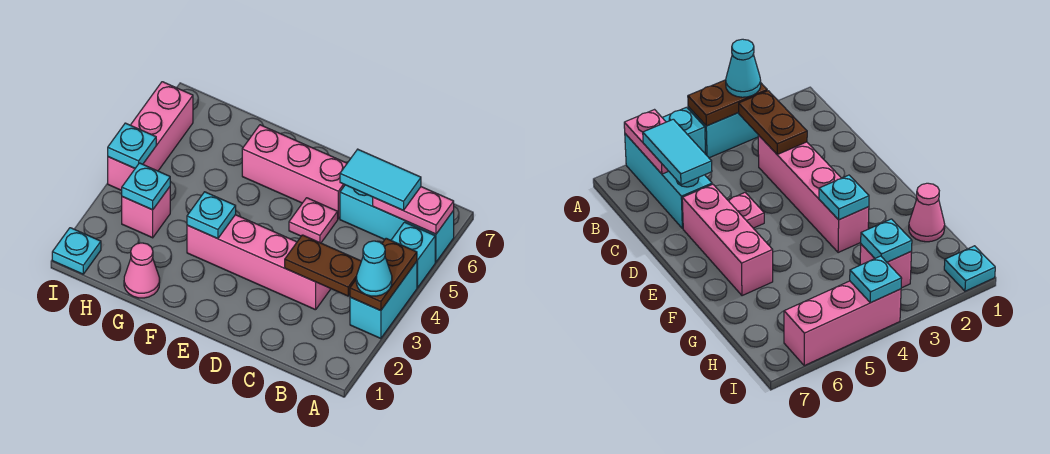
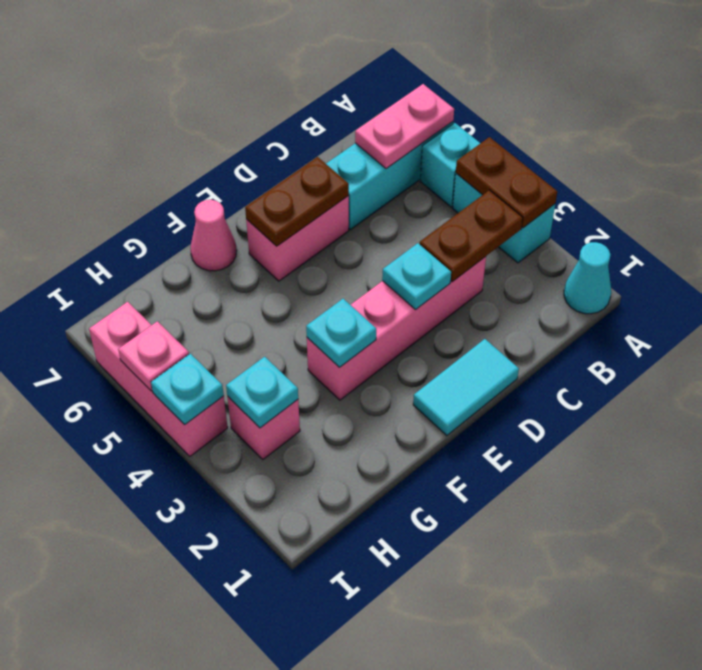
cyan 1x1 cone [356,241,392,296] -> cyan 1x1 cone moved to [564,242,611,314]
cyan 1x2 tile [340,149,421,210] -> cyan 1x2 tile moved to [413,339,519,436]
pink 1x1 plate [289,198,338,243] -> pink 1x1 plate moved to [118,321,189,391]
pink 1x3 brick [242,125,347,219] -> pink 1x2 brick [246,196,349,281]
none -> brown 1x2 plate [245,157,349,246]
pink 1x1 cone [124,243,160,298] -> pink 1x1 cone moved to [190,200,237,271]
cyan 1x1 plate [52,228,101,274] -> cyan 1x1 plate moved to [382,243,451,310]

